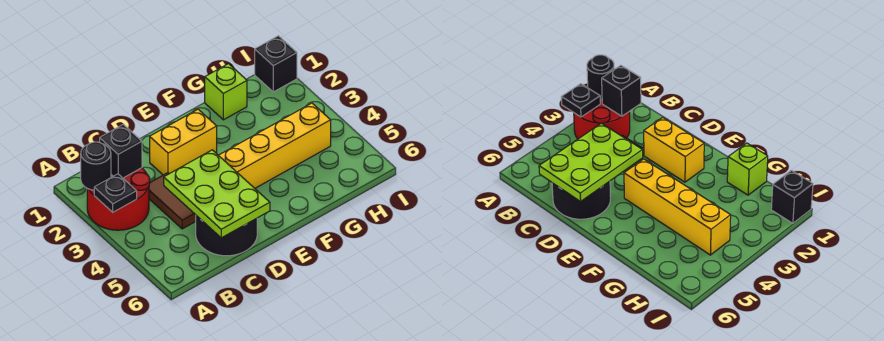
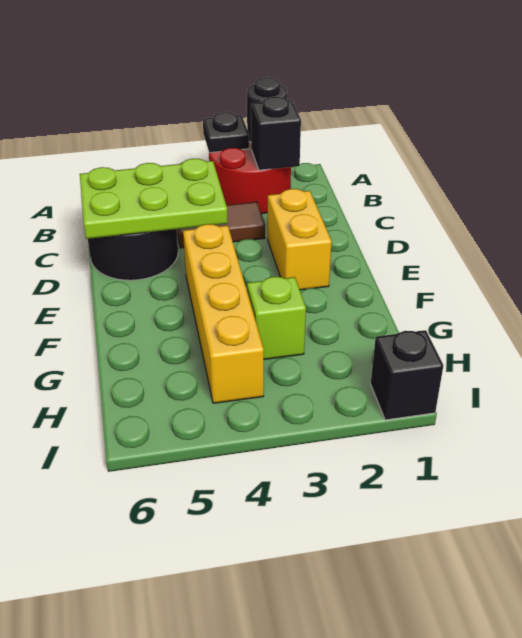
lime 1x1 brick [205,64,247,120] -> lime 1x1 brick moved to [247,277,306,359]

